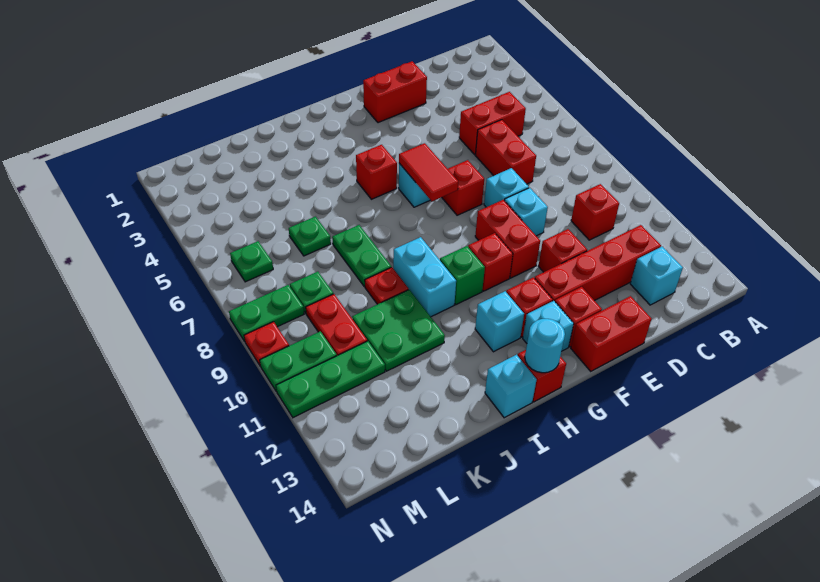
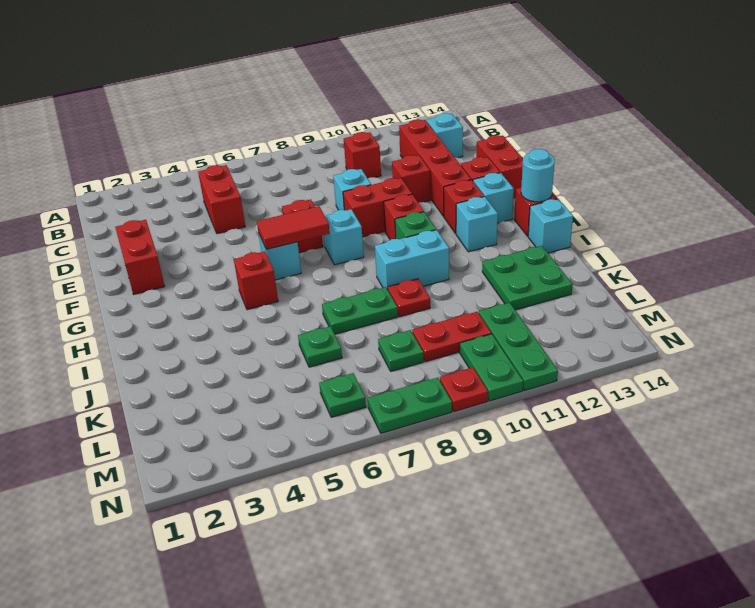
red 1x2 brick [476,120,536,184] -> none
cyan 1x1 brick [484,168,529,207] -> cyan 1x1 brick moved to [324,209,364,265]
green 2x2 plate [352,290,445,371] -> green 2x2 plate moved to [482,246,573,310]
green 1x2 plate [229,285,304,341] -> green 1x2 plate turned to [368,378,452,433]

